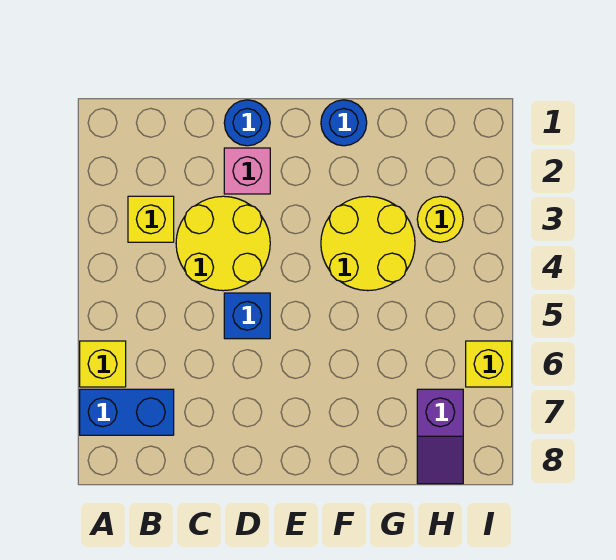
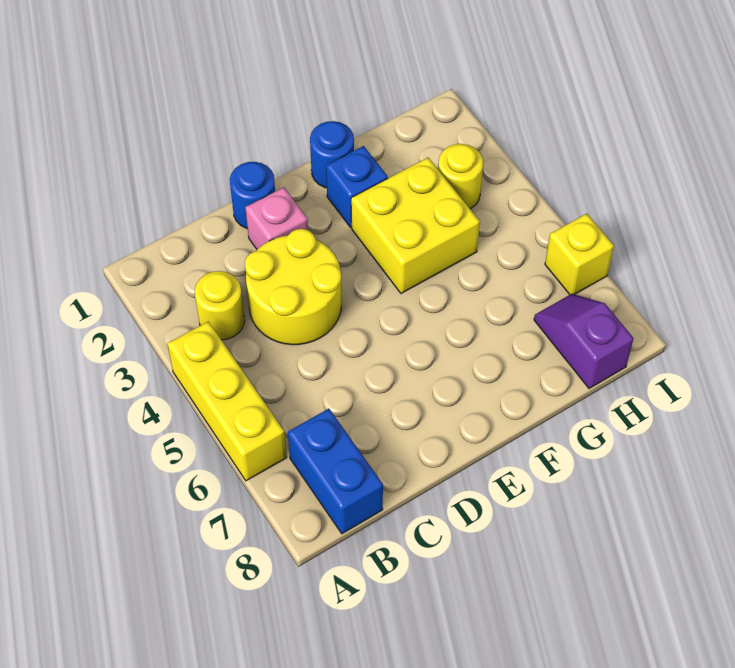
yellow 1x1 brick [80,341,126,387] -> yellow 1x3 brick [167,321,287,481]
blue 1x2 brick [80,389,174,435] -> blue 1x2 brick turned to [288,409,383,534]
yellow 1x1 brick [128,196,174,242] -> yellow 1x1 round brick [195,271,245,340]
blue 1x1 brick [224,293,270,339] -> blue 1x1 brick moved to [326,146,388,227]
yellow 2x2 round brick [321,196,415,291] -> yellow 2x2 brick [351,158,480,293]
purple 1x2 slope [417,389,463,484] -> purple 1x2 slope turned to [534,294,634,389]

